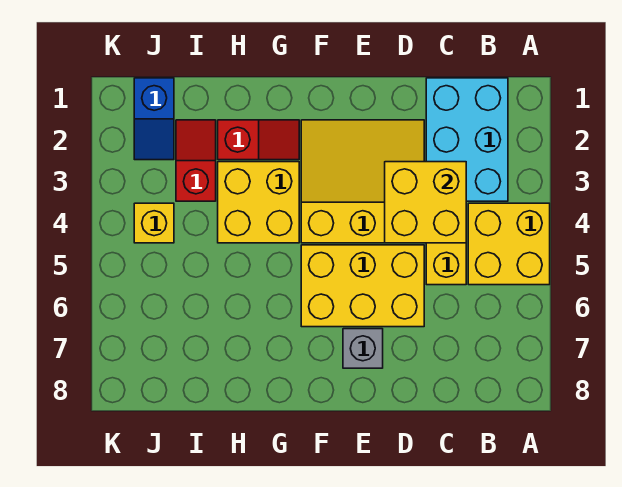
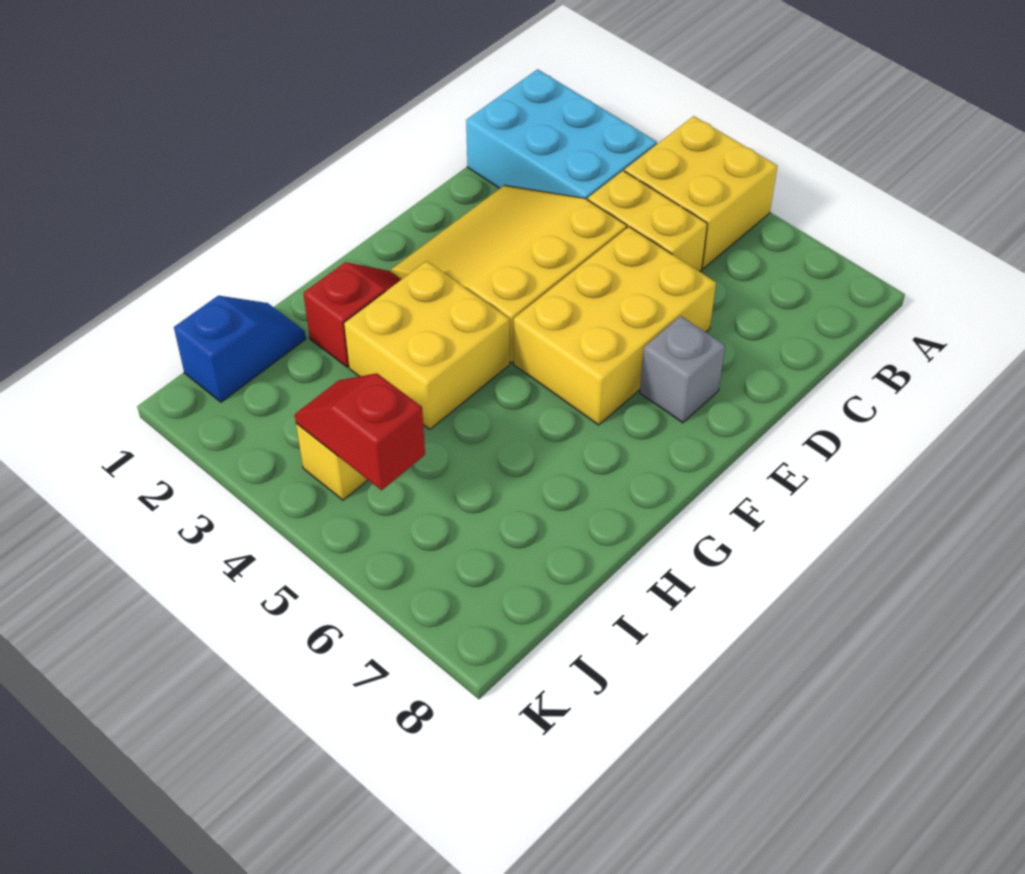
yellow 2x2 brick [385,162,466,243] -> none
red 1x2 slope [176,120,216,201] -> red 1x2 slope moved to [295,373,425,490]
blue 1x2 slope [134,78,174,160] -> blue 1x2 slope turned to [174,296,306,402]

